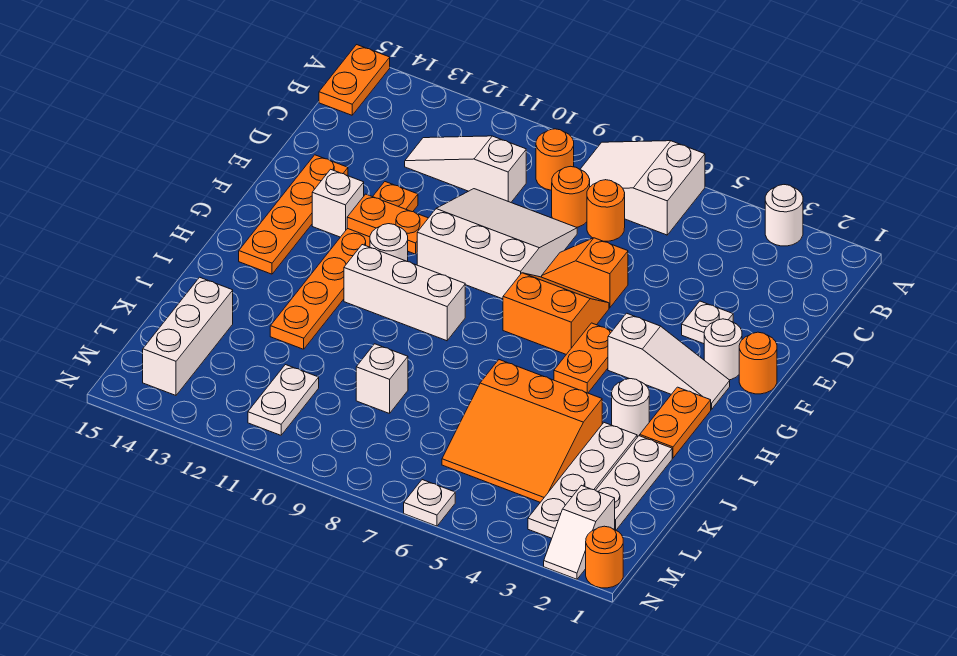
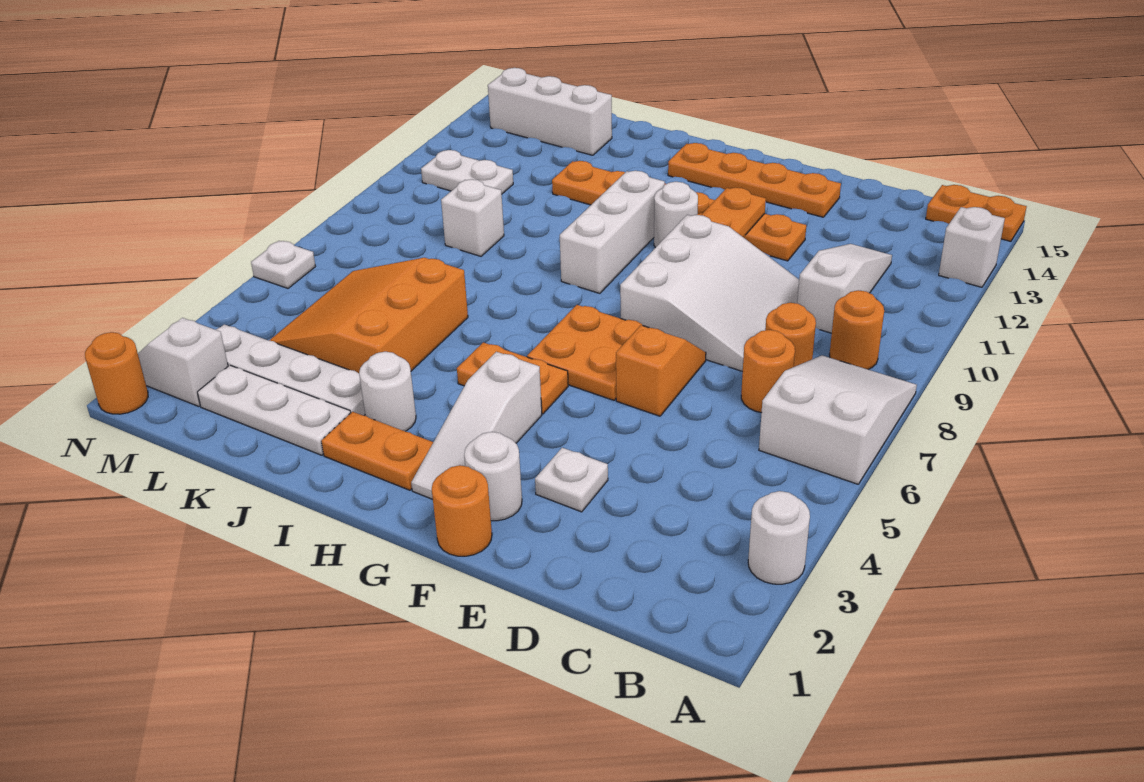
orange 2x2 slope [503,273,609,354] -> orange 2x2 plate [527,305,649,400]
white 1x1 brick [312,169,364,237] -> white 1x1 brick moved to [939,207,1005,287]

